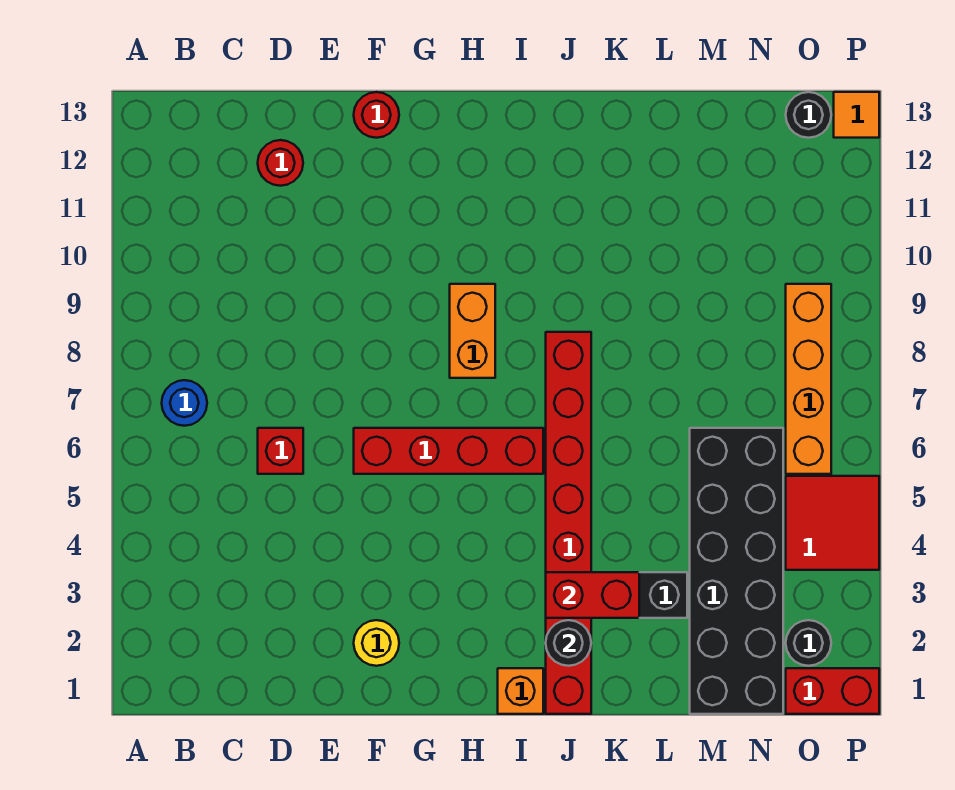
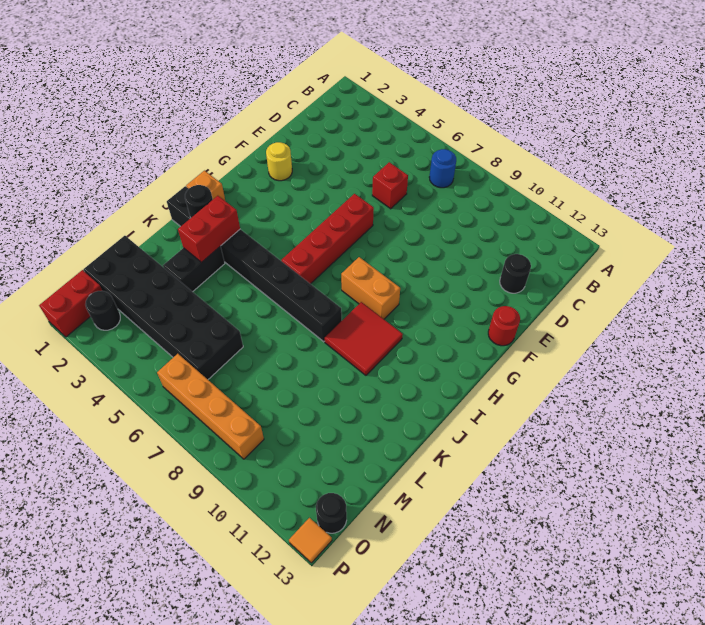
red 1x1 round brick [258,140,303,186] -> black 1x1 round brick [500,254,531,293]
red 1x8 brick [546,332,591,714] -> black 1x8 brick [167,186,342,342]
red 2x2 tile [786,476,879,570] -> red 2x2 tile moved to [325,302,403,375]

